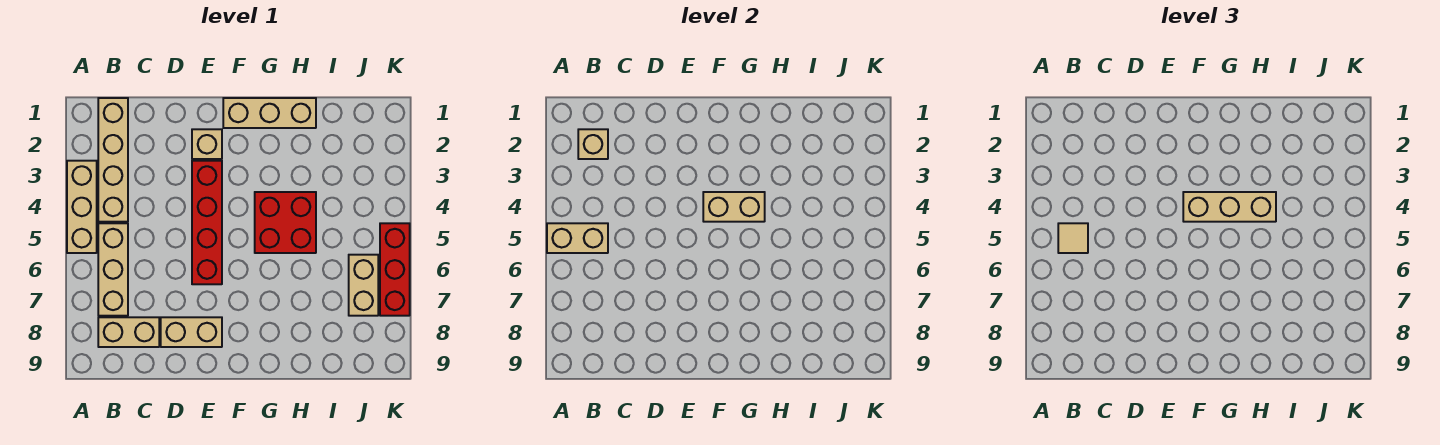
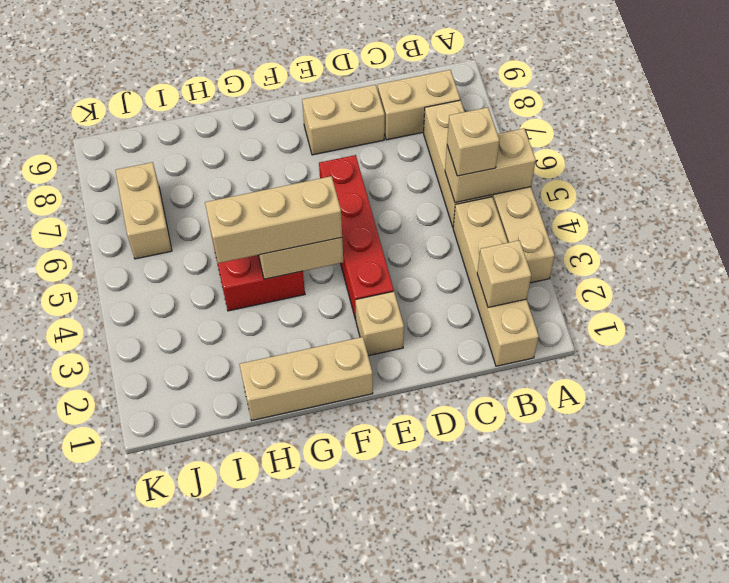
tan 1x1 tile [1058,223,1088,253] -> tan 1x1 brick [447,107,499,176]
red 1x3 brick [380,223,410,316] -> none

